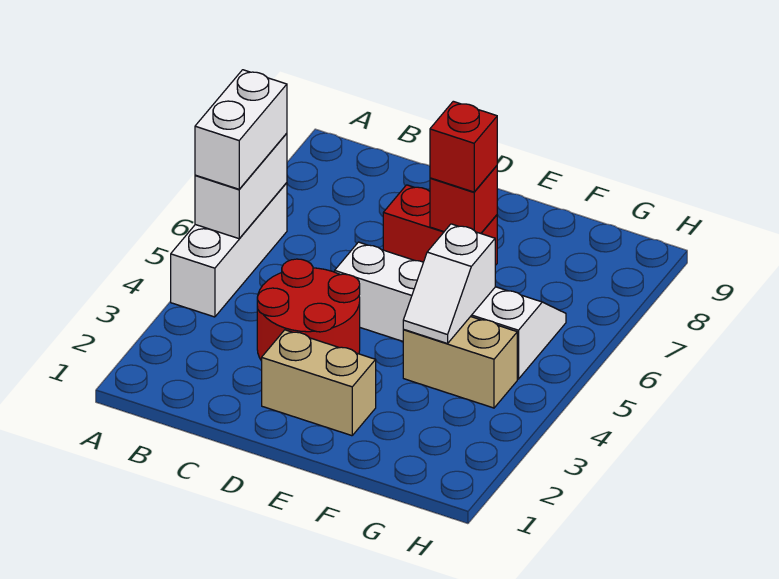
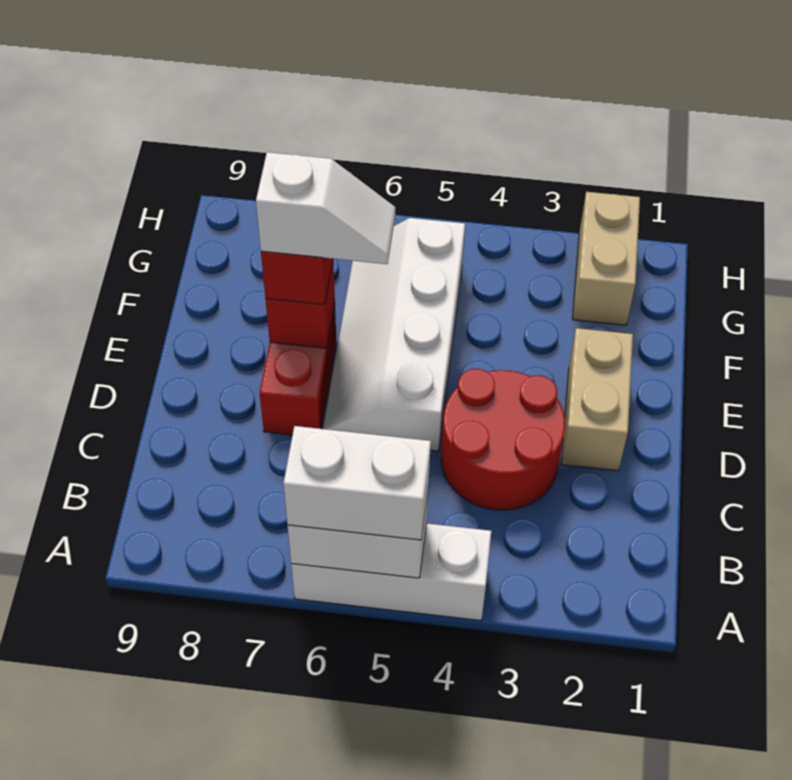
tan 1x2 brick [403,317,517,408] -> tan 1x2 brick moved to [573,192,640,325]
white 1x2 slope [403,224,495,344] -> white 1x2 slope moved to [256,152,395,264]

